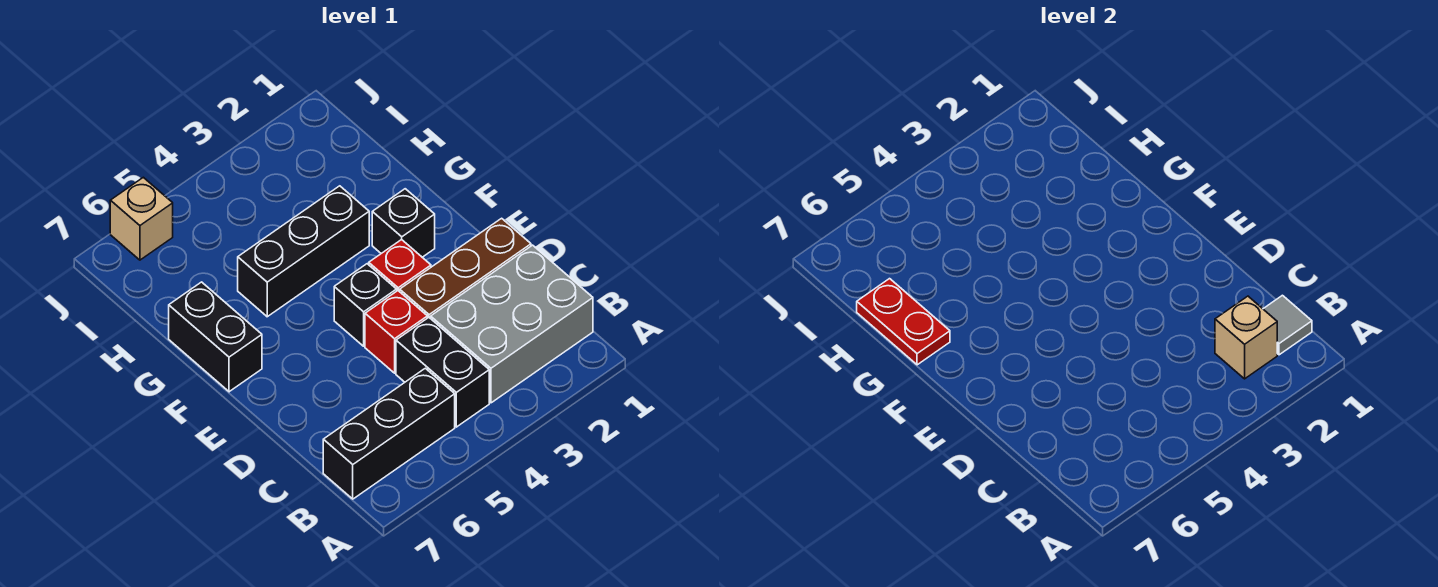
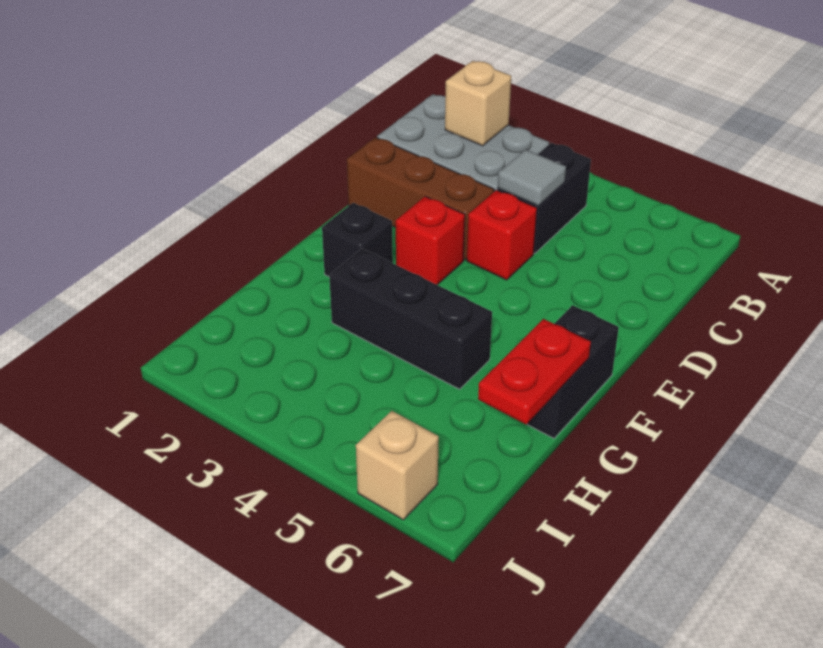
grey 1x1 tile [1263,295,1312,355] -> grey 1x1 tile moved to [498,150,566,206]
black 1x3 brick [323,368,455,499] -> none
black 1x1 brick [334,264,397,346] -> none

